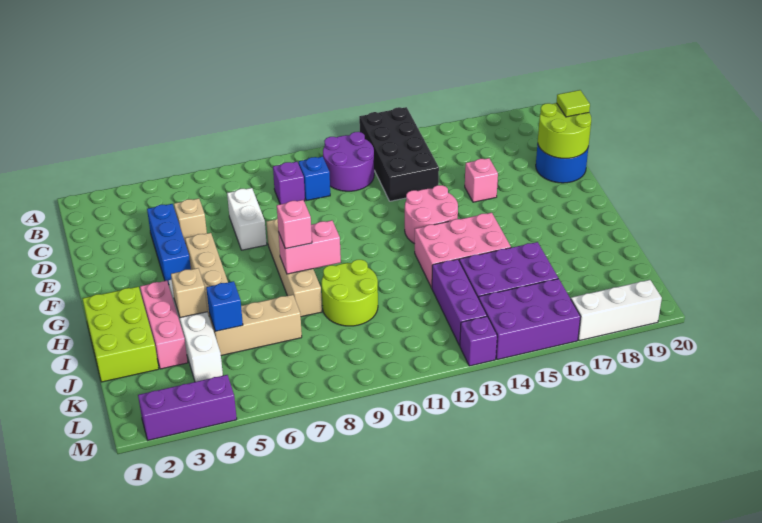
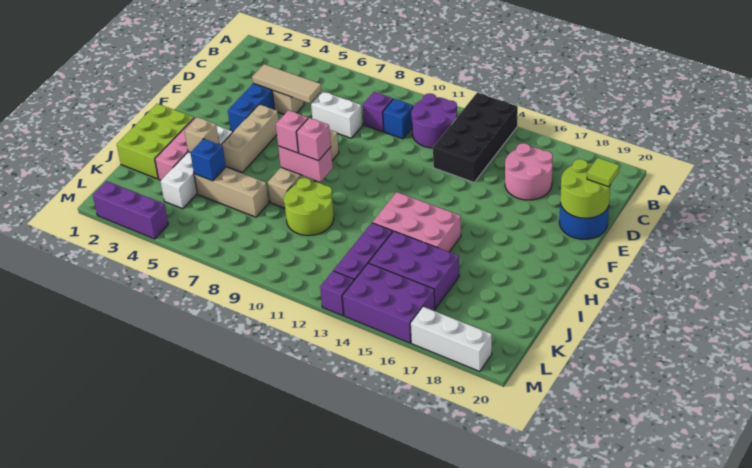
none -> tan 1x3 tile [252,64,322,103]
white 1x2 brick [227,188,267,250] -> white 1x2 brick turned to [311,91,363,138]
pink 1x1 brick [465,158,498,202] -> pink 1x1 brick moved to [297,118,331,161]
pink 2x2 round brick [405,185,458,244] -> pink 2x2 round brick moved to [505,143,553,200]

